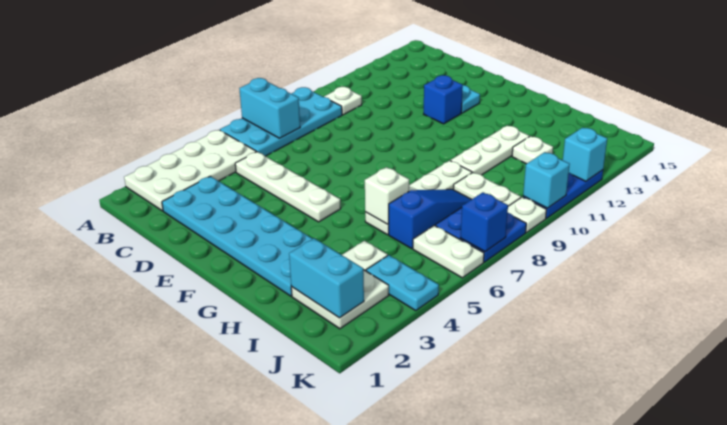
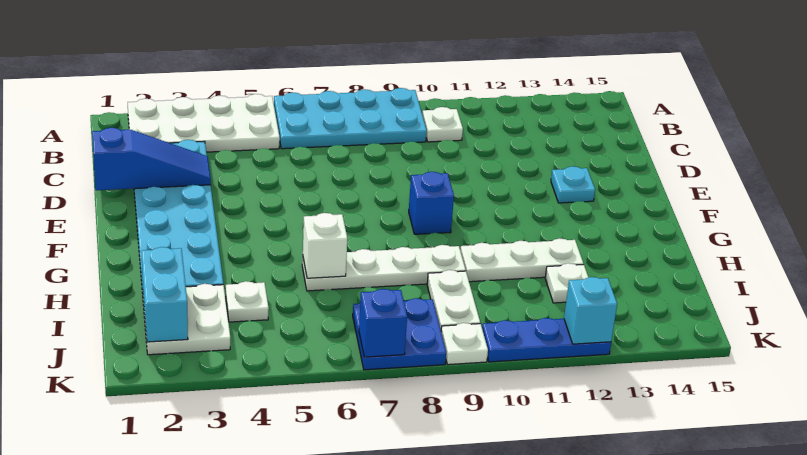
cyan 1x2 brick [239,78,300,138] -> none
white 1x4 plate [235,152,341,222] -> none
blue 1x1 brick [424,75,463,124] -> blue 1x1 brick moved to [409,172,454,234]
blue 1x3 slope [389,189,472,248] -> blue 1x3 slope moved to [92,128,211,190]
cyan 1x2 plate [366,255,439,311] -> none
white 1x2 plate [413,225,484,278] -> none
cyan 1x1 brick [523,152,570,208] -> none

